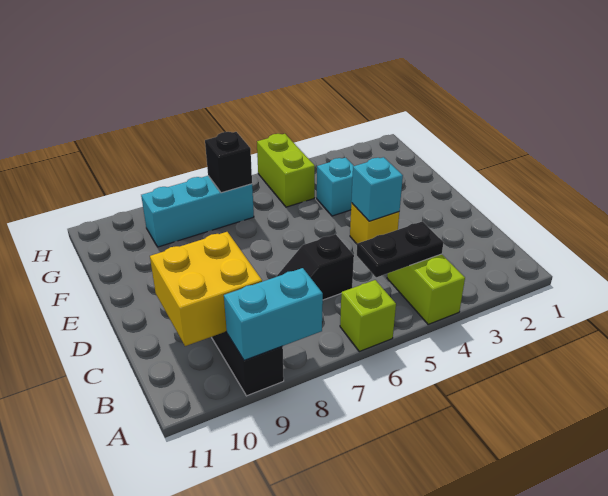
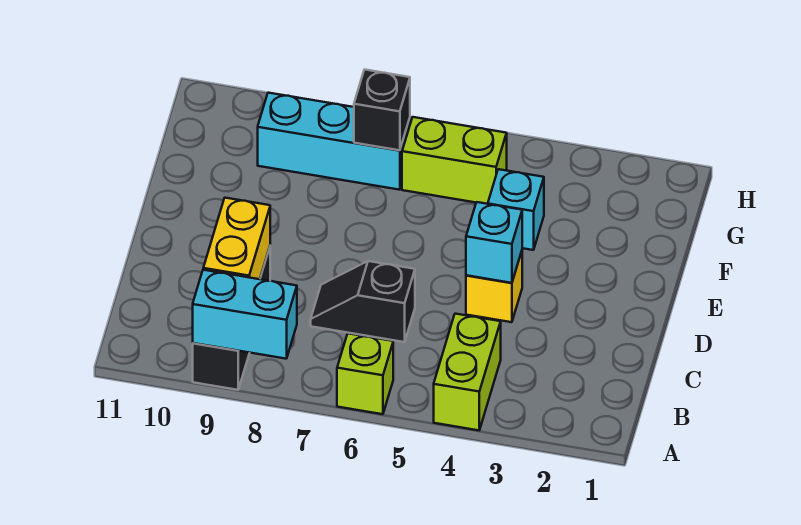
black 1x2 plate [357,221,443,277] -> none
yellow 2x2 brick [150,232,262,346] -> yellow 1x2 brick [203,198,270,279]
lime 1x2 brick [257,134,315,207] -> lime 1x2 brick turned to [402,117,507,204]

